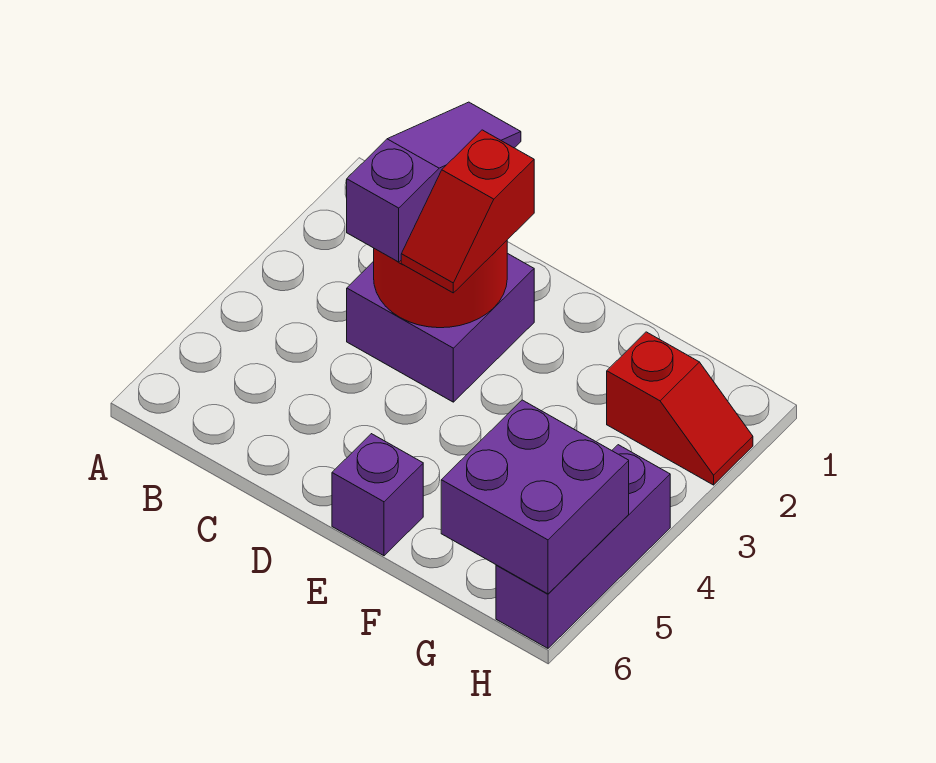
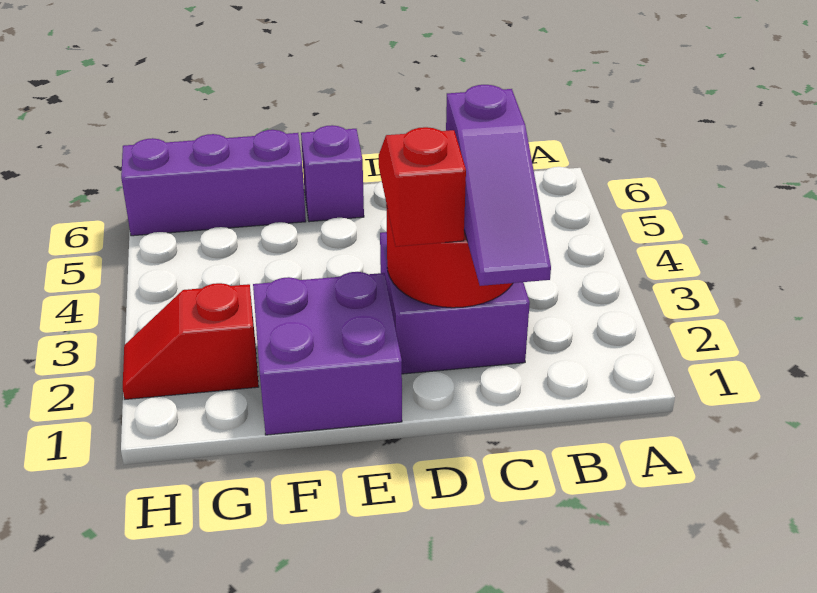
purple 2x2 brick [441,400,629,594] -> purple 2x2 brick moved to [253,272,402,435]
purple 1x3 brick [496,445,670,648] -> purple 1x3 brick turned to [121,130,306,236]

